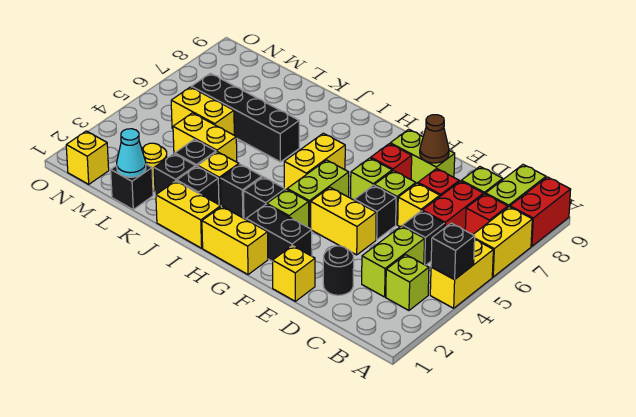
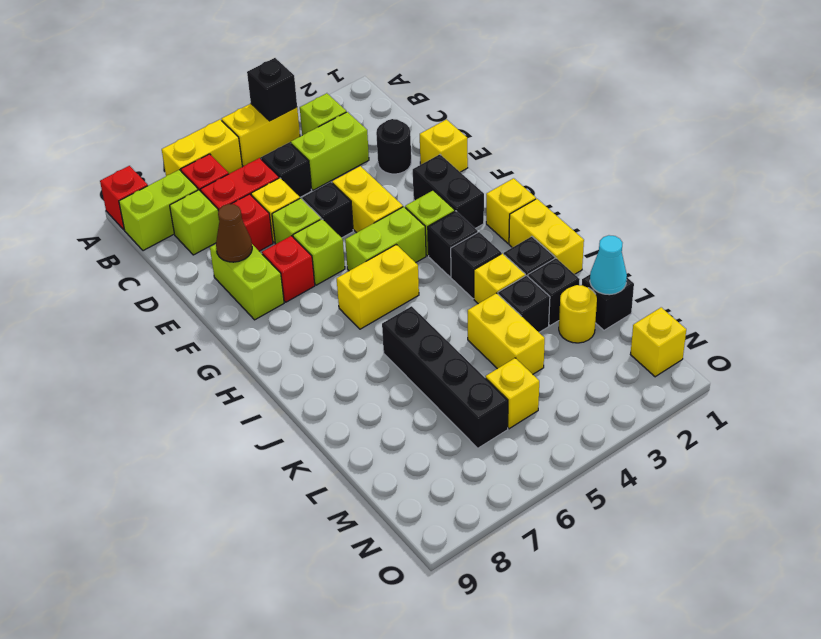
red 1x2 brick [510,177,571,246] -> red 1x1 brick [100,166,148,230]
yellow 1x2 brick [202,207,268,275] -> yellow 1x1 brick [486,178,536,243]
yellow 1x2 brick [171,87,234,135] -> yellow 1x1 brick [486,358,539,429]

